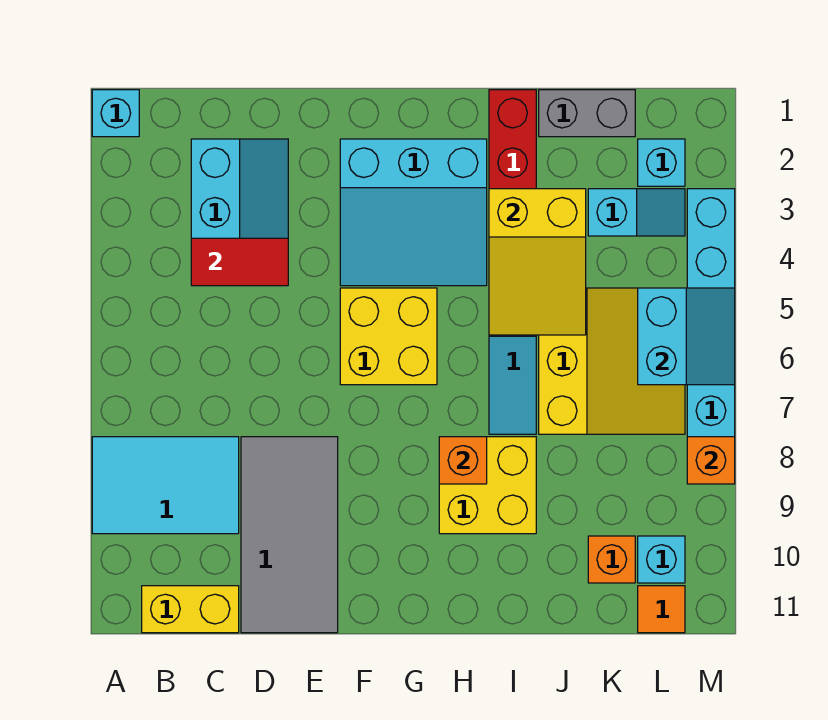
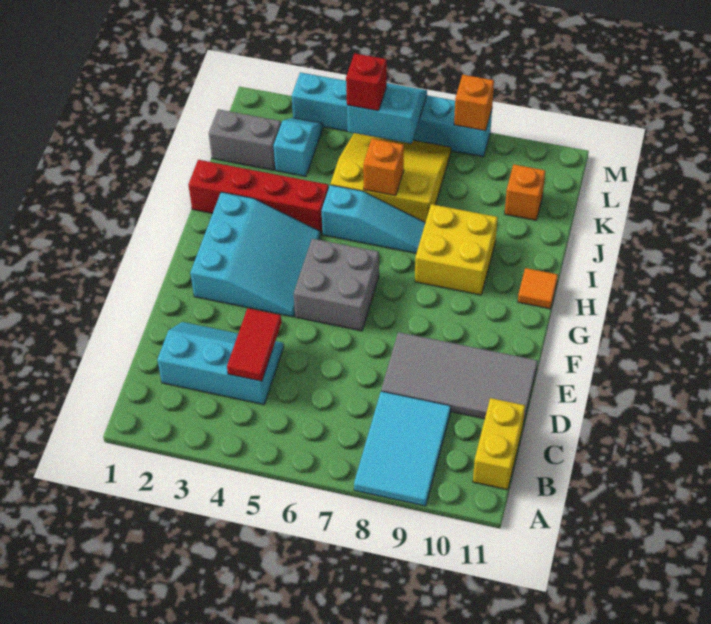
cyan 1x1 brick [92,90,139,137] -> none
yellow 2x2 brick [340,288,437,385] -> grey 2x2 brick [294,239,379,331]
orange 1x1 brick [439,437,487,484] -> orange 1x1 brick moved to [363,139,404,196]
yellow 2x3 slope [489,189,586,335] -> none
grey 1x2 brick [539,90,635,137] -> grey 1x2 brick turned to [209,109,281,170]
cyan 1x1 brick [638,139,685,186] -> none
none -> red 1x1 brick [346,53,387,111]
cyan 1x1 brick [638,536,685,583] -> none
orange 1x1 tile [638,586,685,633] -> orange 1x1 tile moved to [518,268,558,309]

